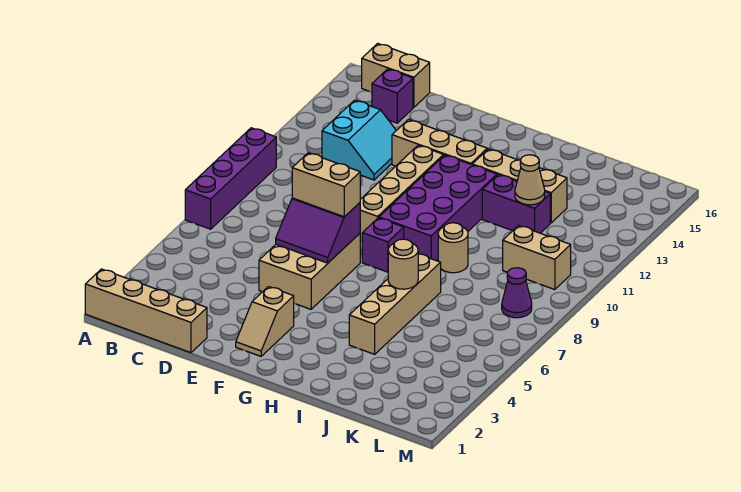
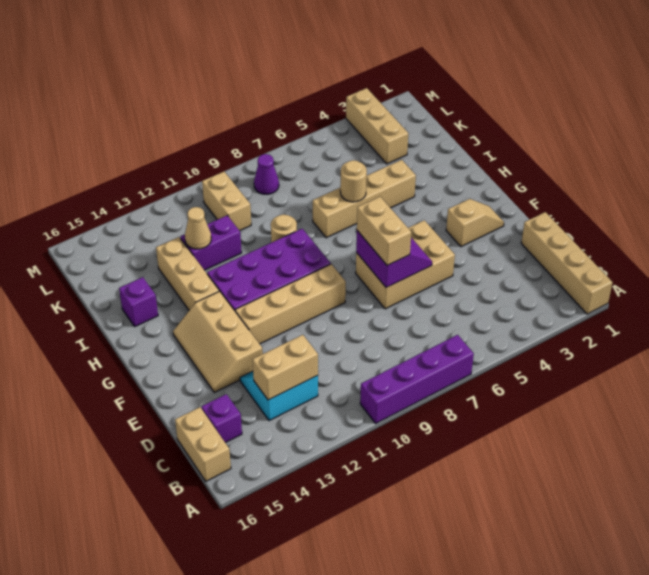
none -> tan 1x2 brick [252,335,318,400]
purple 1x1 brick [362,218,404,272] -> purple 1x1 brick moved to [119,277,158,327]
purple 1x2 brick [482,175,550,233] -> purple 1x2 brick turned to [181,216,242,270]
none -> tan 1x3 brick [346,88,408,164]

